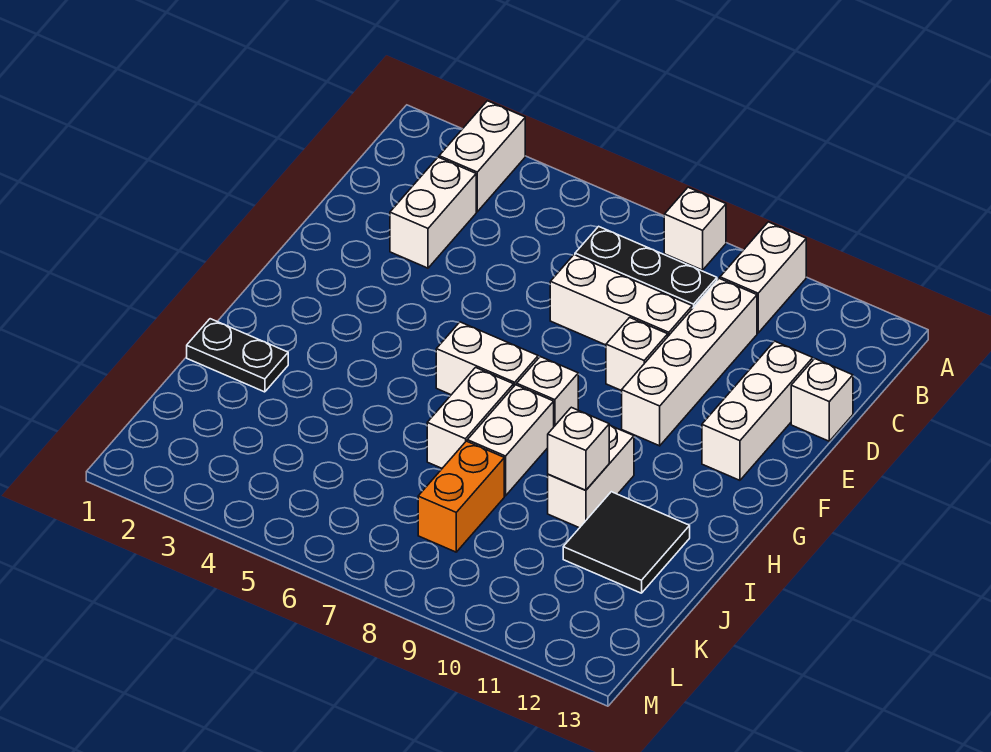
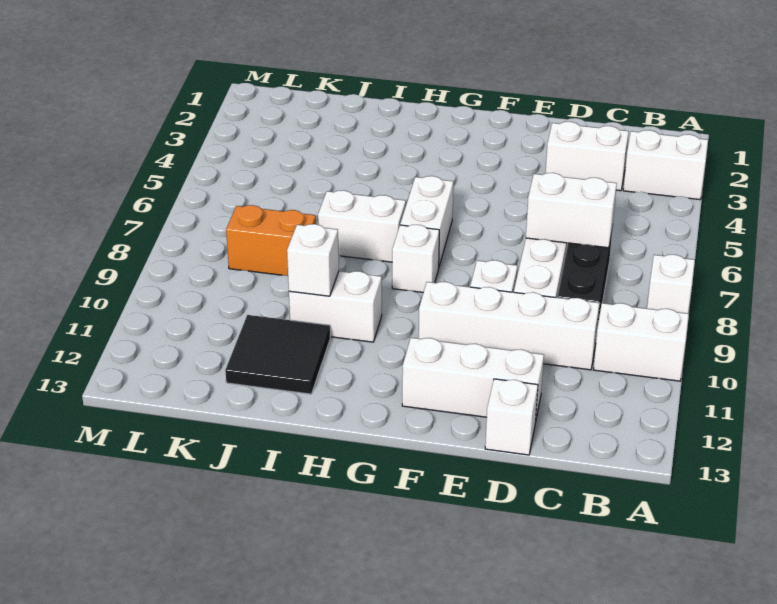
white 1x2 brick [467,385,554,496] -> white 1x2 brick moved to [526,173,617,248]
black 1x2 plate [187,319,288,392] -> none

